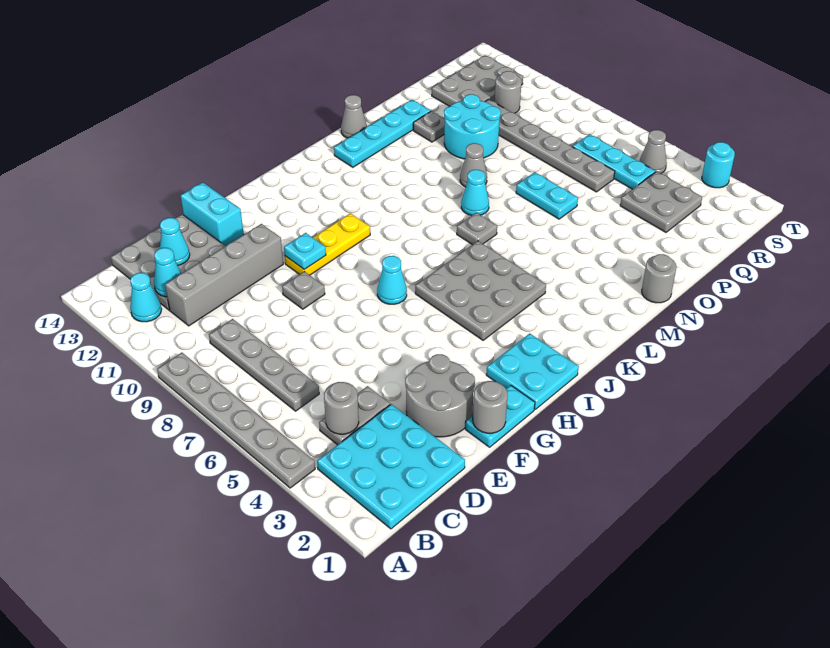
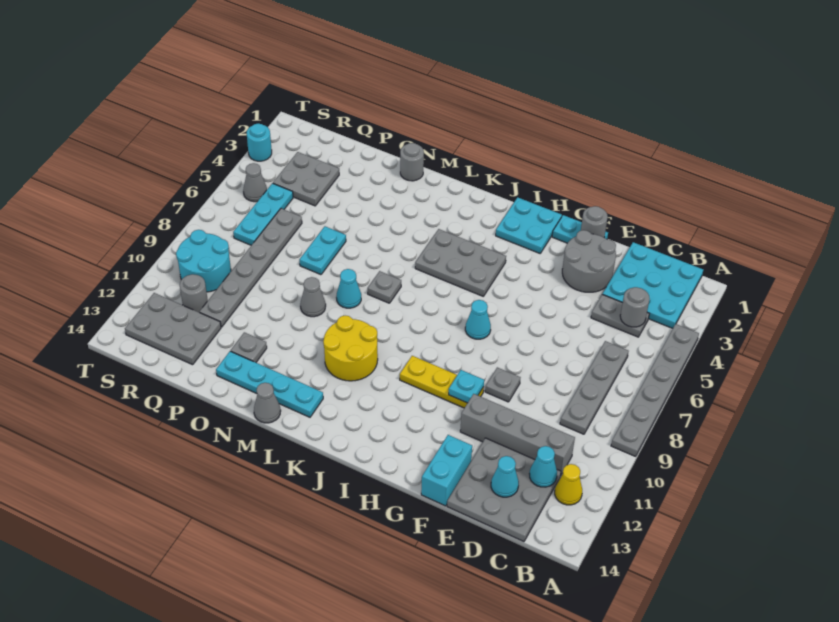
cyan 1x1 cone [130,273,162,322] -> yellow 1x1 cone [555,464,582,505]
grey 3x3 plate [415,241,546,340] -> grey 2x3 plate [415,229,506,296]
none -> yellow 2x2 round brick [323,316,378,381]
cyan 2x2 round brick [444,94,501,159] -> cyan 2x2 round brick moved to [176,230,231,292]

